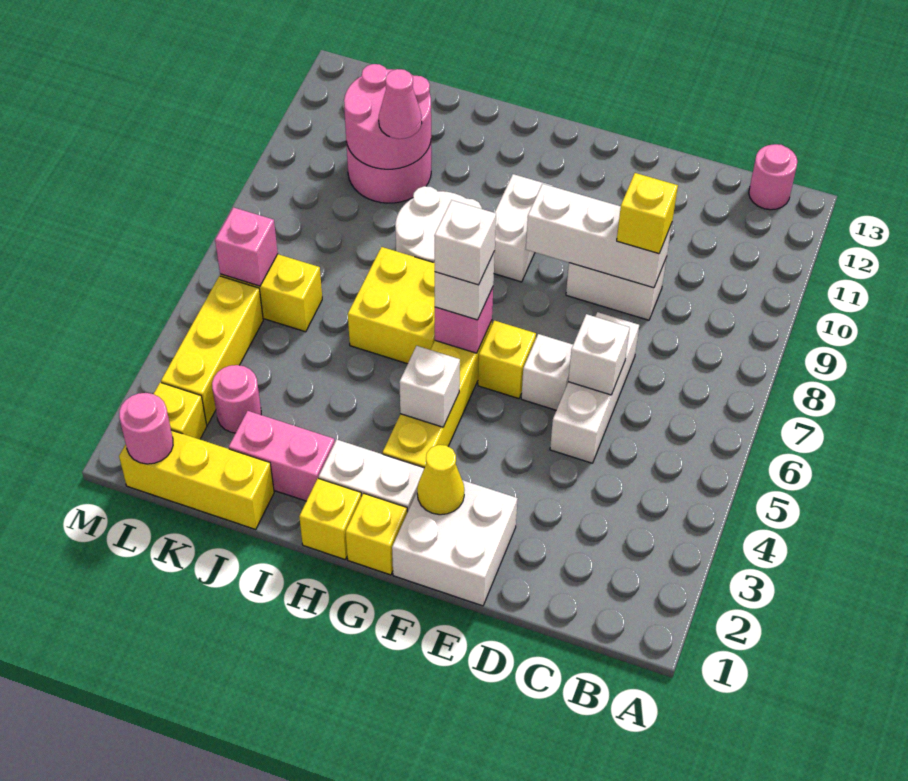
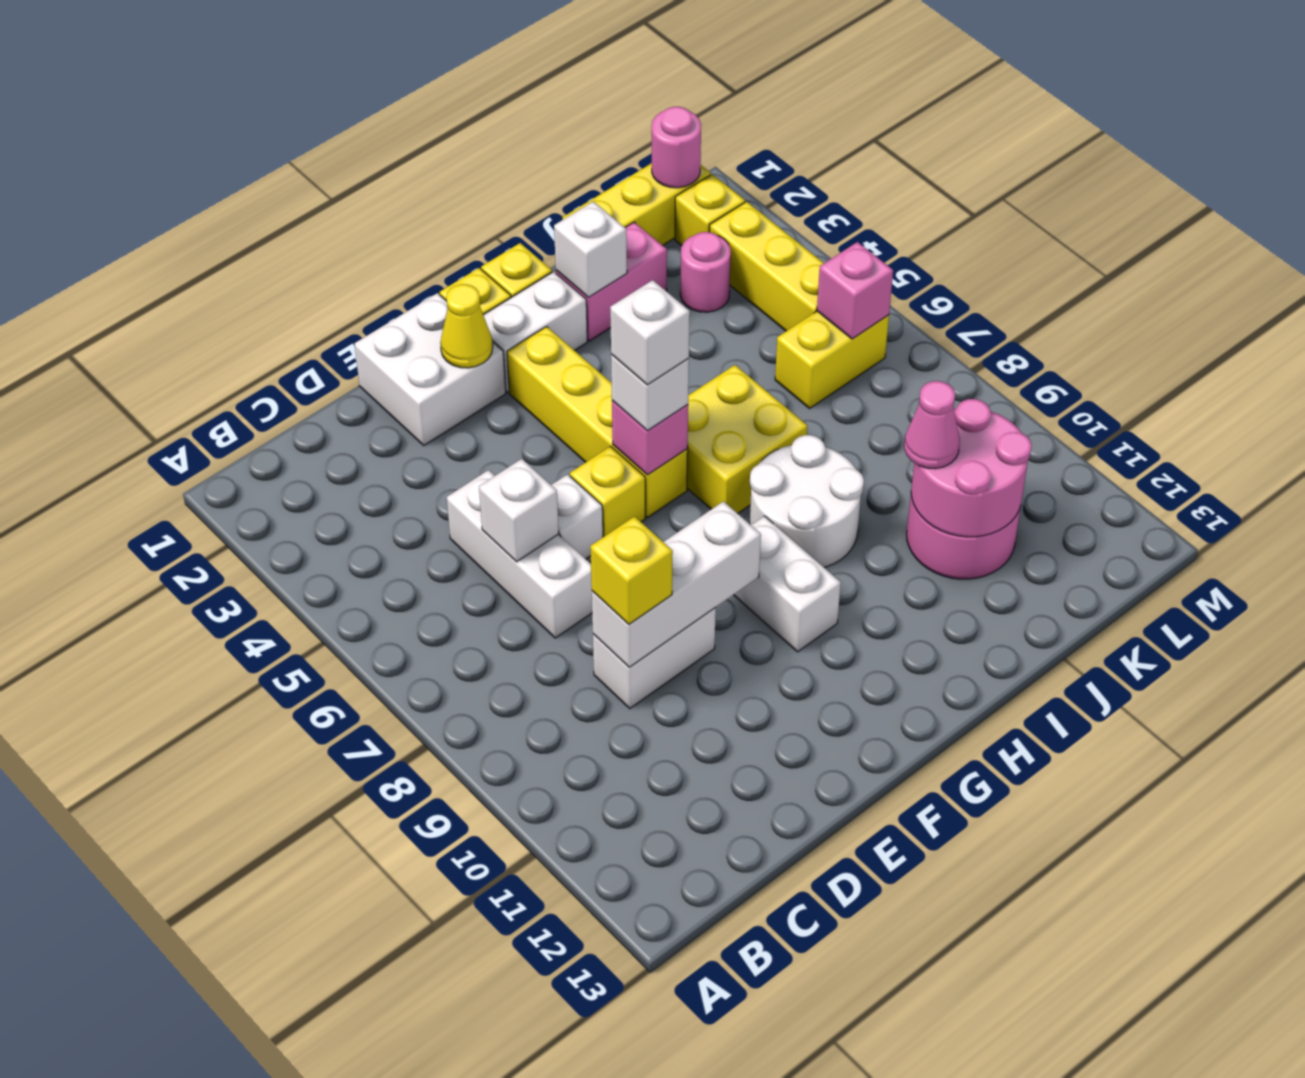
pink 1x1 round brick [749,144,797,210] -> none
white 1x1 brick [399,346,460,427] -> white 1x1 brick moved to [554,202,627,297]

